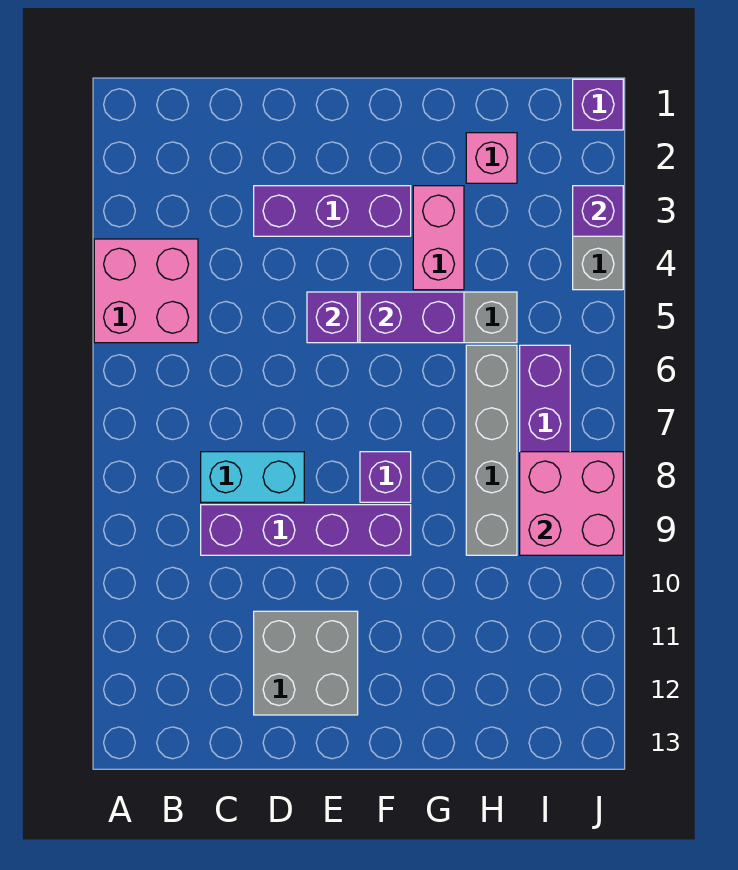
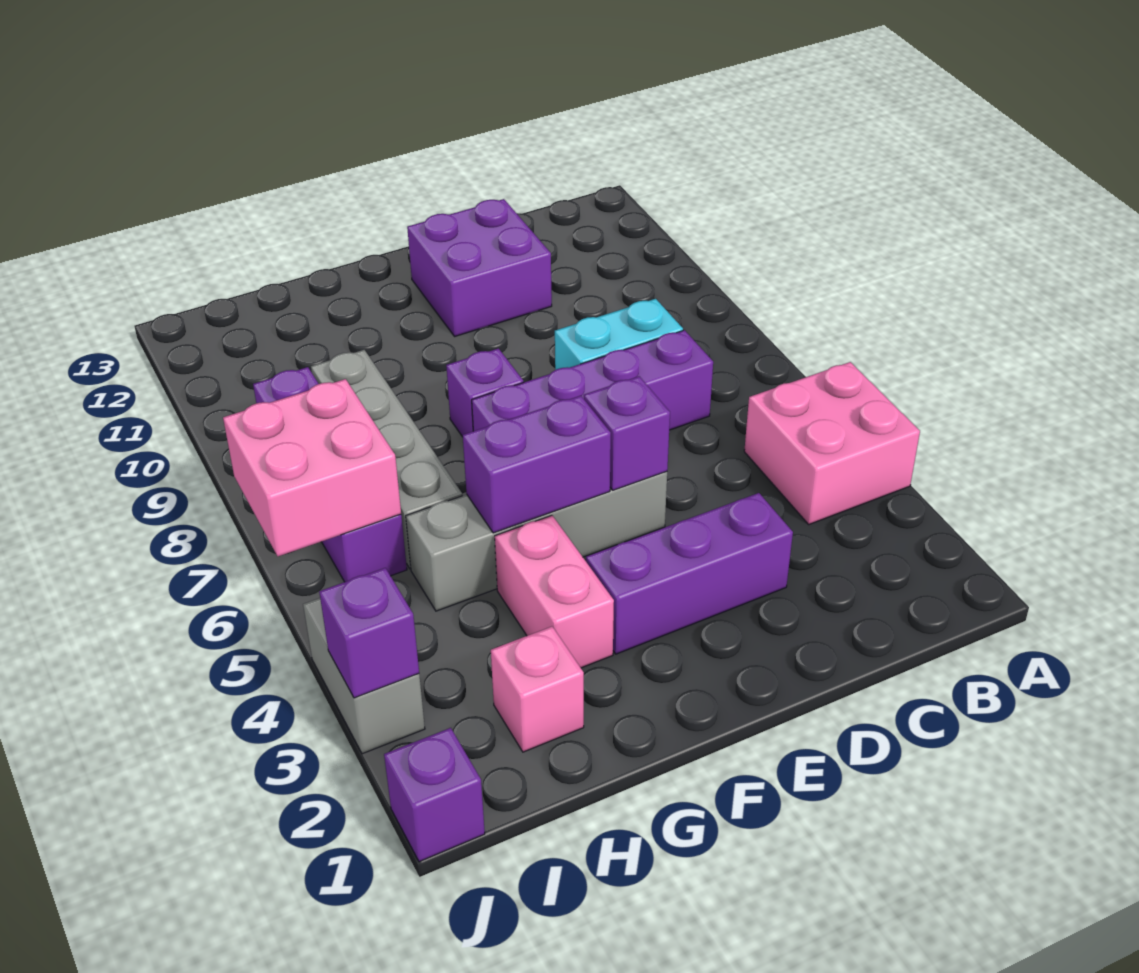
purple 1x4 brick [201,505,411,555] -> purple 1x4 brick moved to [472,330,713,431]
grey 2x2 brick [254,611,358,715] -> purple 2x2 brick [407,199,552,336]
pink 2x2 brick [520,452,623,555] -> pink 2x2 brick moved to [223,379,401,556]

